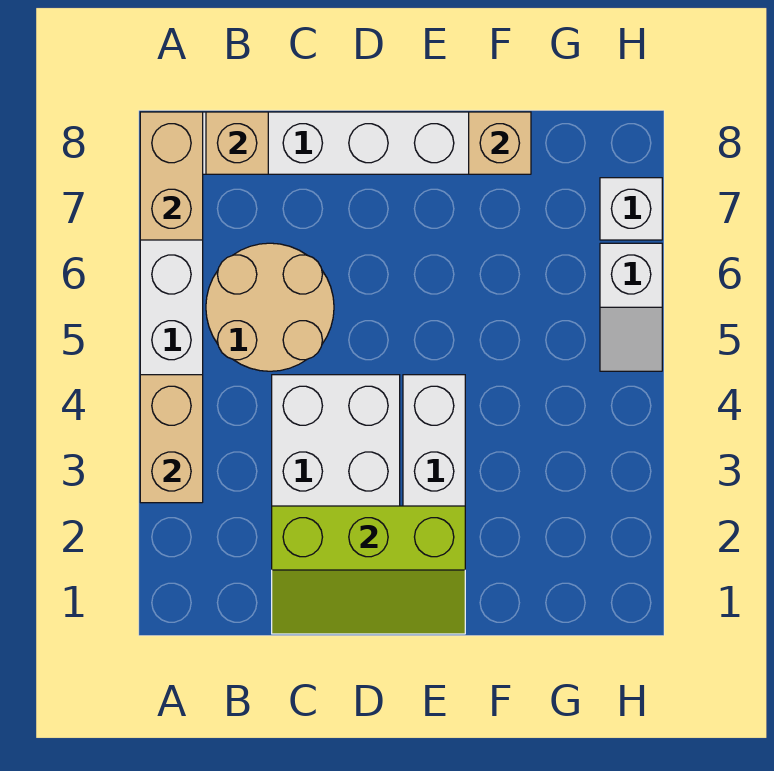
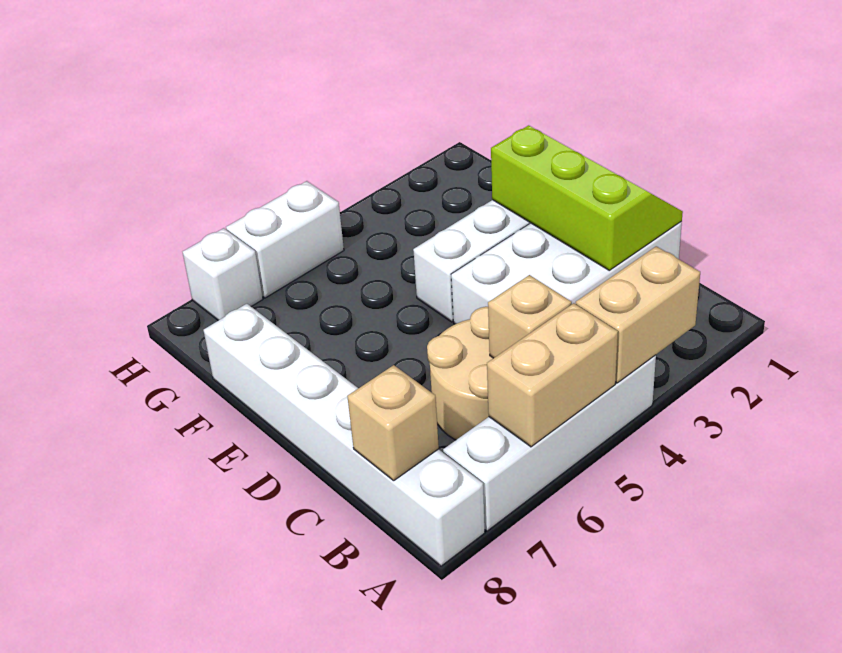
tan 1x2 brick [140,112,203,240] -> tan 1x2 brick moved to [487,303,618,447]
tan 1x1 brick [469,112,531,174] -> tan 1x1 brick moved to [488,275,572,358]
white 1x2 slope [600,243,662,371] -> white 1x2 brick [226,181,344,298]

